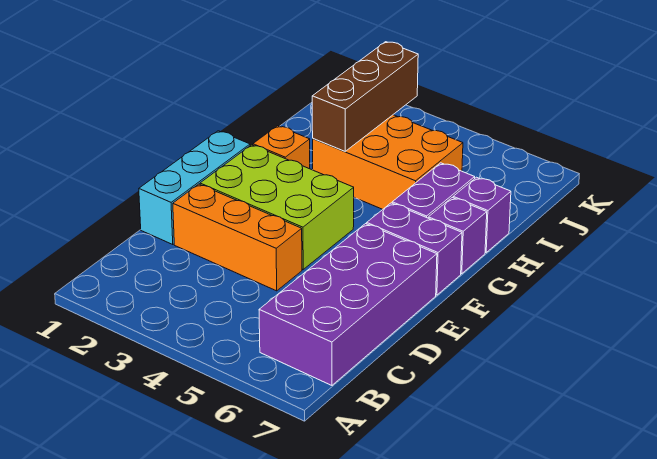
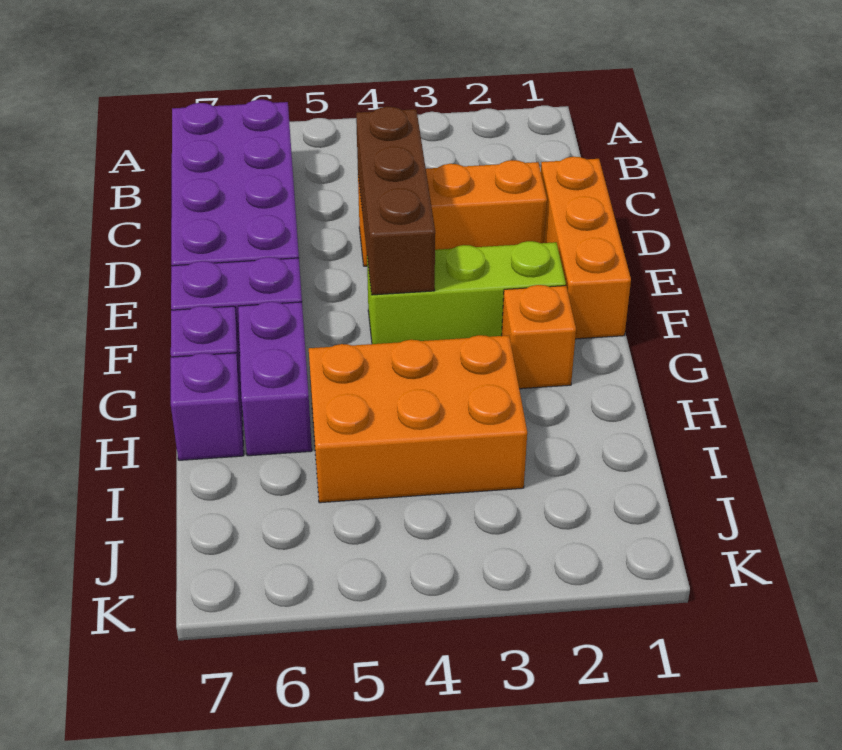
cyan 1x3 brick [139,131,250,245] -> orange 1x3 brick [541,157,631,339]
lime 2x3 brick [200,145,354,269] -> lime 1x3 brick [367,241,566,344]
brown 1x3 brick [312,42,418,151] -> brown 1x3 brick moved to [356,107,435,295]

